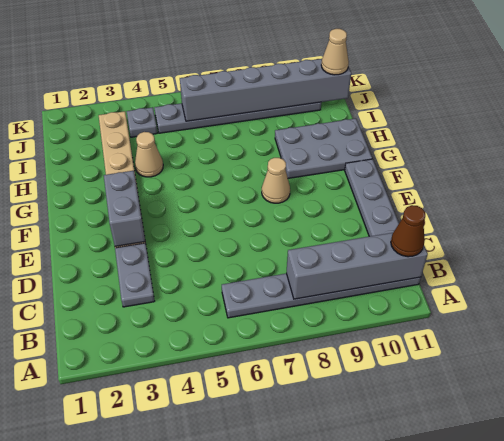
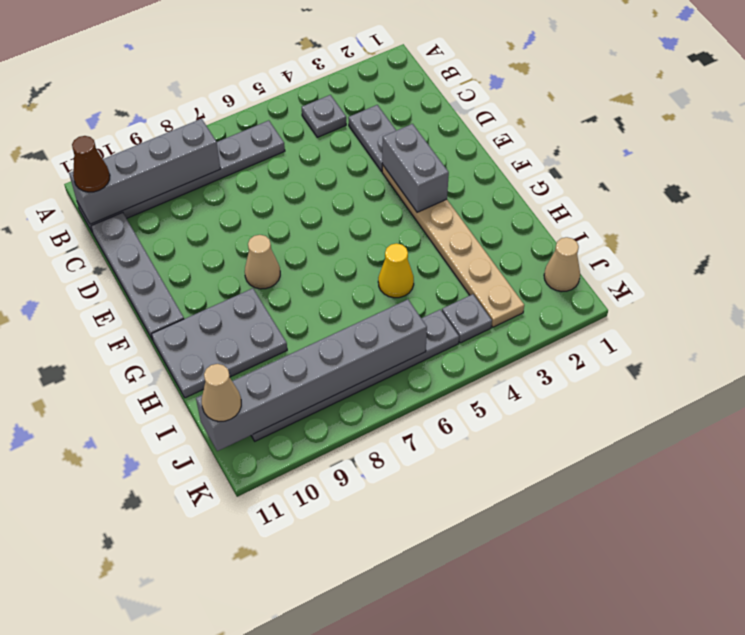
none -> grey 1x1 plate [302,95,346,137]
tan 1x1 cone [135,132,163,177] -> tan 1x1 cone moved to [544,237,580,292]
none -> yellow 1x1 cone [378,243,414,298]

